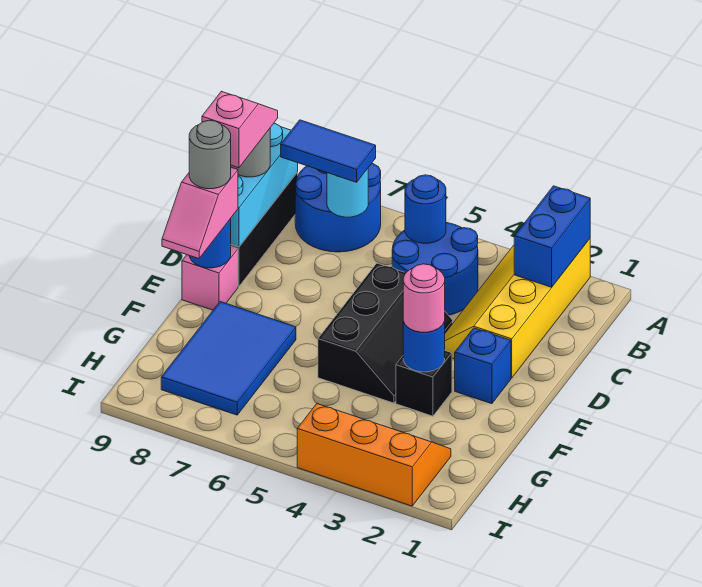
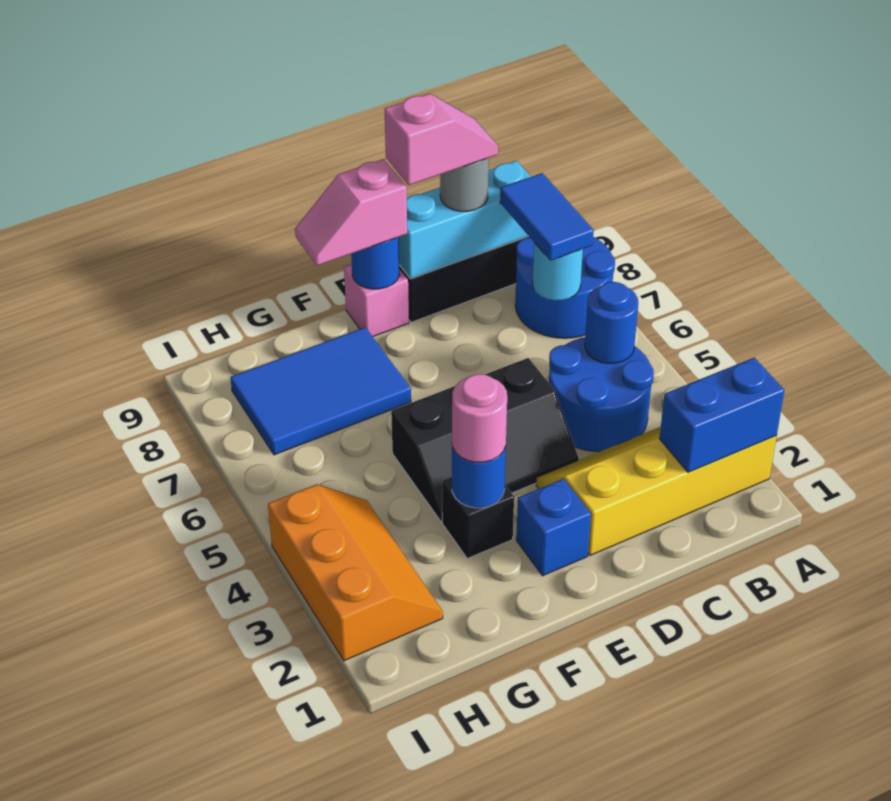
grey 1x1 round brick [189,120,231,189] -> none

